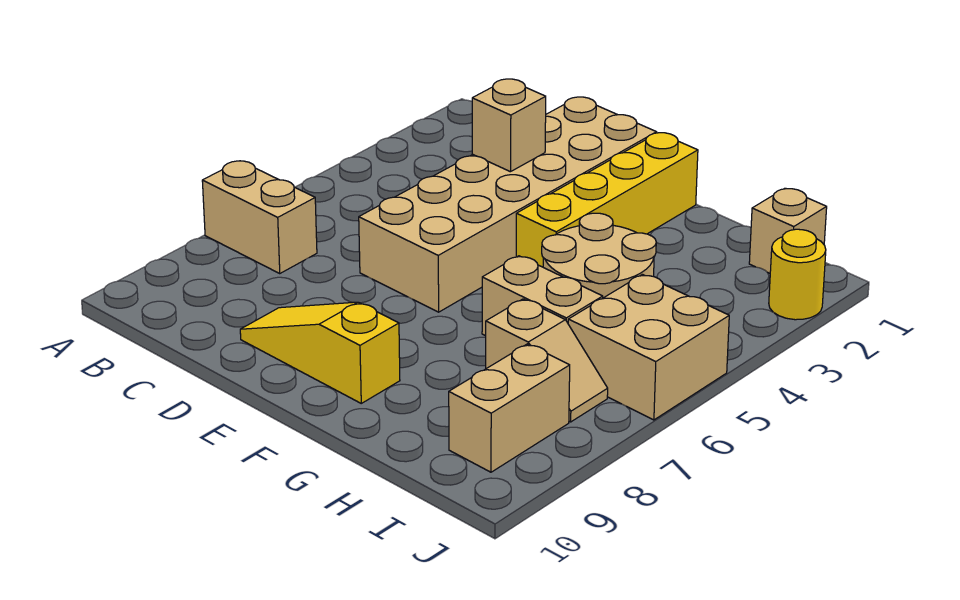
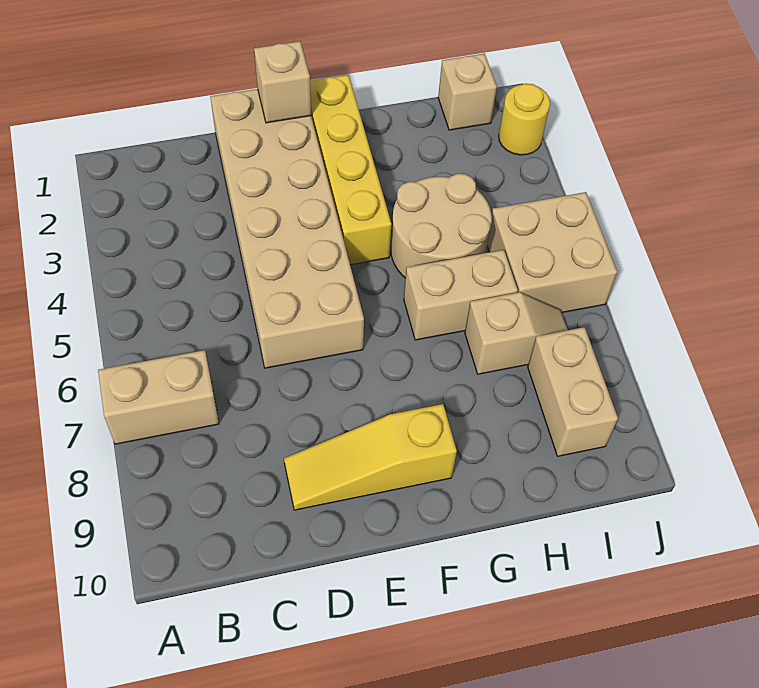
tan 1x1 brick [472,79,546,172] -> tan 1x1 brick moved to [254,41,311,123]

